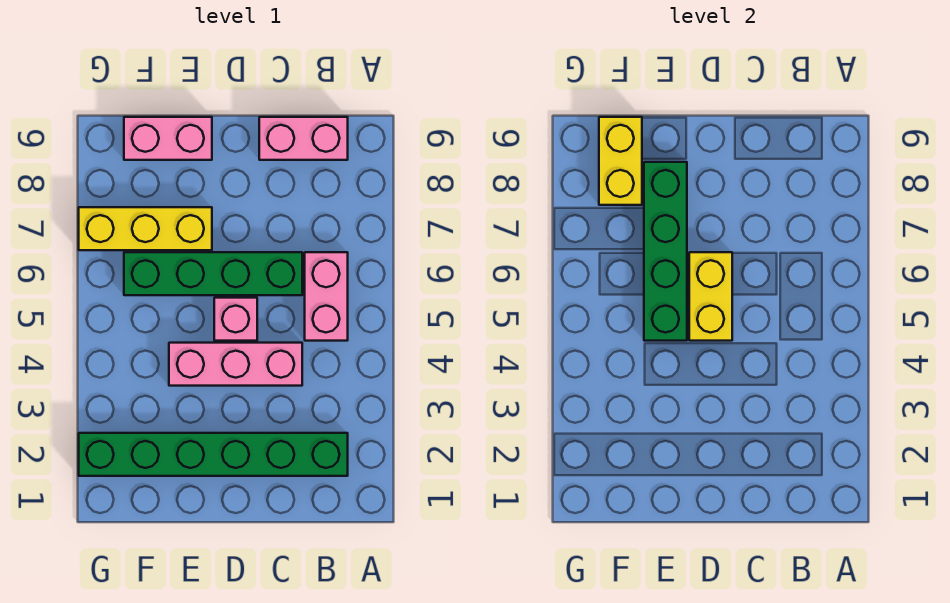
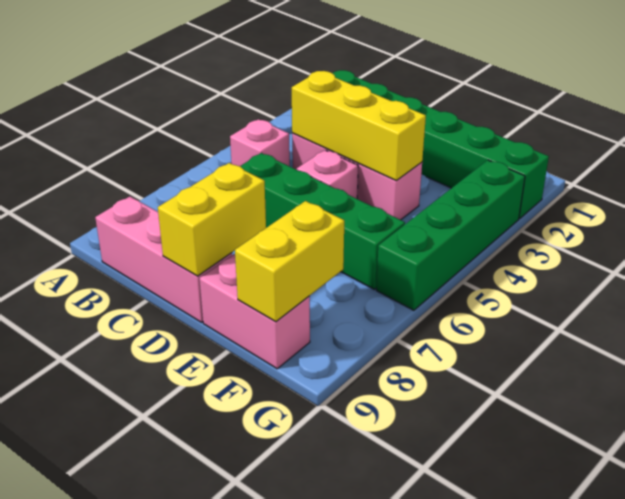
pink 1x2 brick [305,252,348,341] -> pink 1x1 brick [230,119,290,166]
pink 1x2 brick [259,117,348,160] -> pink 1x3 brick [95,196,232,322]
yellow 1x2 brick [689,252,732,341] -> yellow 1x2 brick moved to [158,163,266,276]
green 1x4 brick [644,162,687,341] -> green 1x4 brick moved to [376,160,525,310]
yellow 1x3 brick [79,207,212,250] -> yellow 1x3 brick moved to [292,71,426,180]

